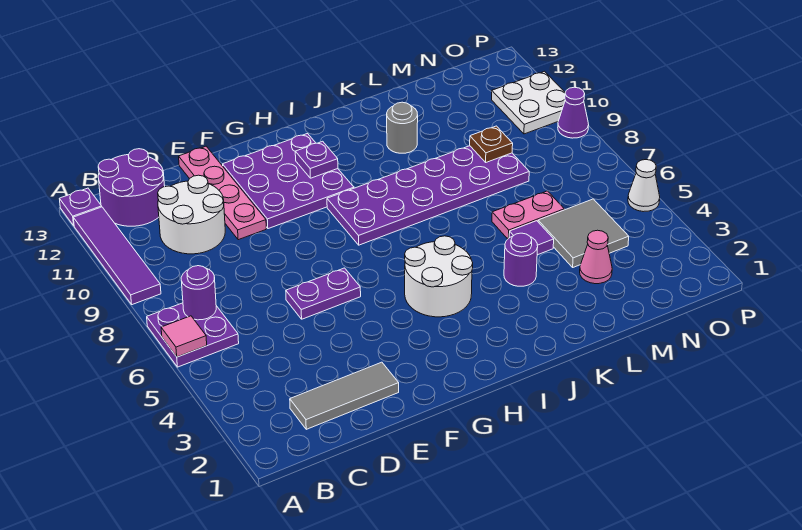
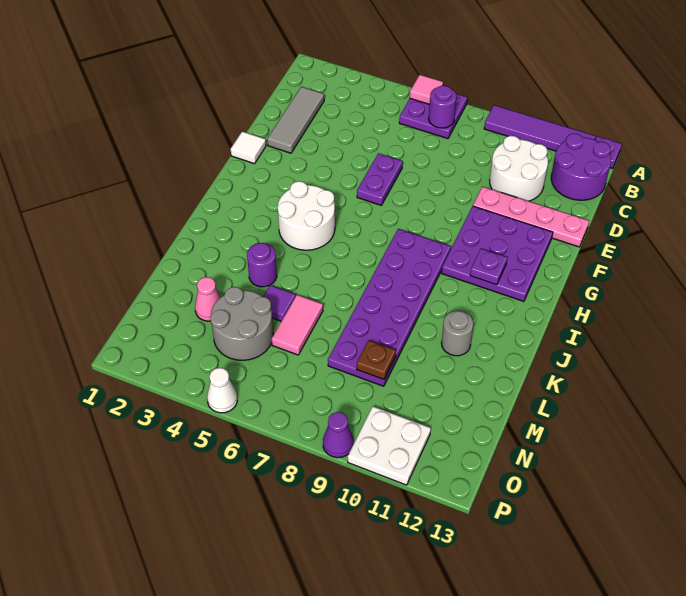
none -> white 1x1 tile [231,131,266,164]
pink 1x2 plate [492,191,564,239] -> pink 1x2 tile [272,295,323,355]
grey 2x2 tile [538,199,629,267] -> grey 2x2 round brick [210,287,273,360]

